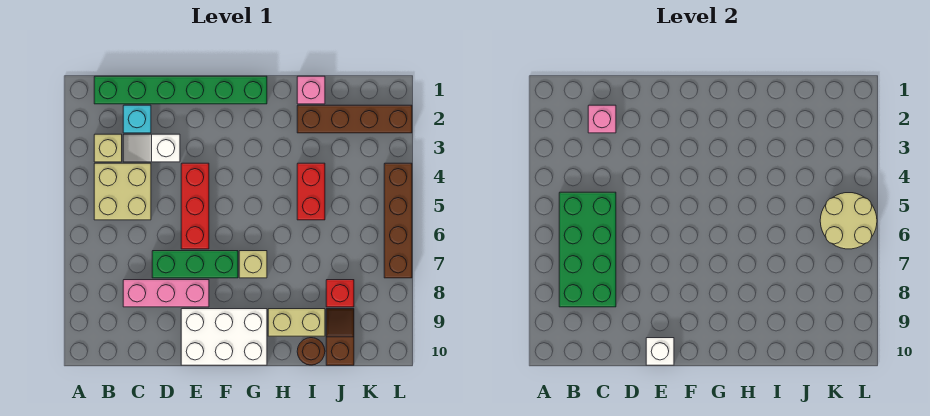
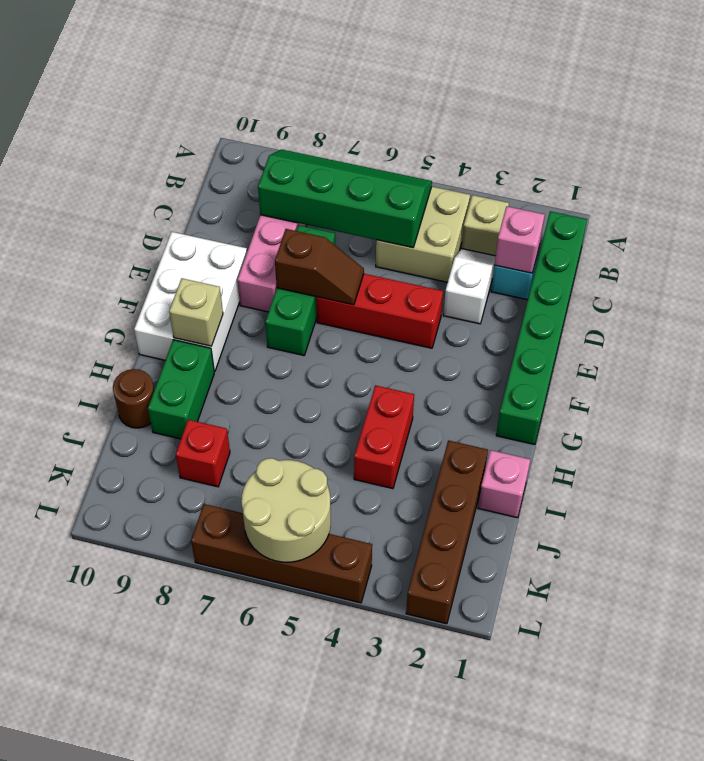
green 2x4 brick [559,192,616,307] -> green 2x4 slope [258,149,432,248]
white 1x1 brick [646,338,674,365] -> none
tan 1x1 brick [239,251,267,278] -> tan 1x1 brick moved to [169,278,223,346]
tan 1x2 brick [268,309,325,336] -> green 1x2 brick [148,340,214,439]
red 1x2 brick [297,163,325,220] -> red 1x2 brick turned to [354,385,414,489]
brown 1x2 slope [326,309,354,365] -> brown 1x2 slope moved to [275,229,364,305]

